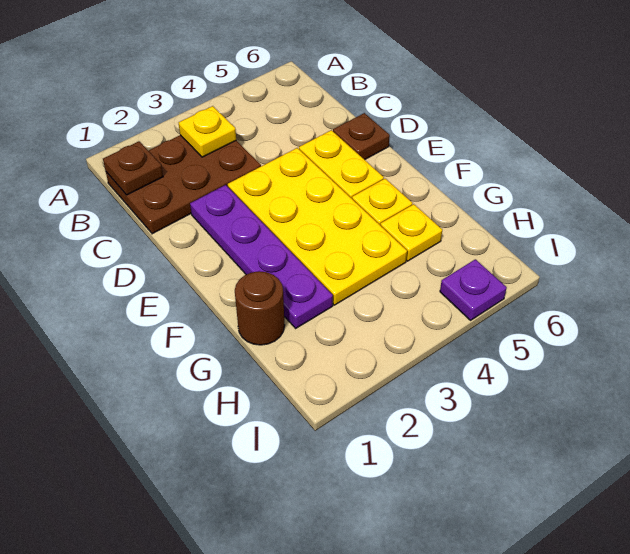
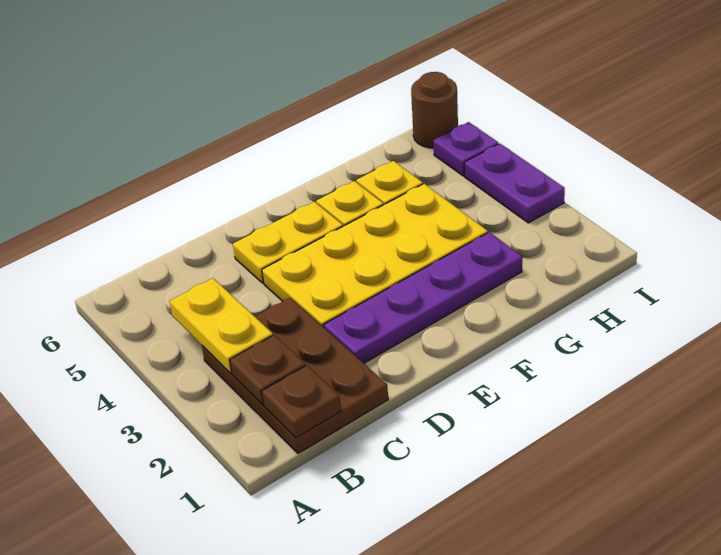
yellow 1x1 plate [179,106,236,157] -> yellow 1x2 plate [170,278,273,373]
brown 1x1 plate [333,113,390,160] -> brown 1x1 plate moved to [230,335,306,405]
brown 1x1 round brick [235,271,285,345] -> brown 1x1 round brick moved to [411,72,458,148]
none -> purple 1x2 plate [464,144,565,223]

